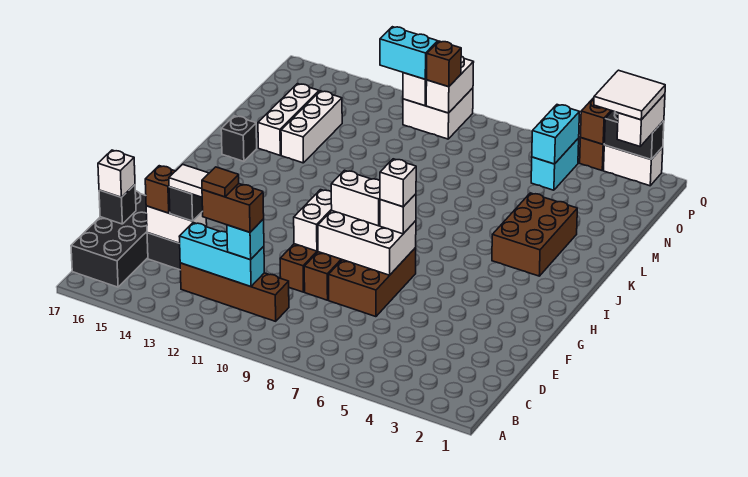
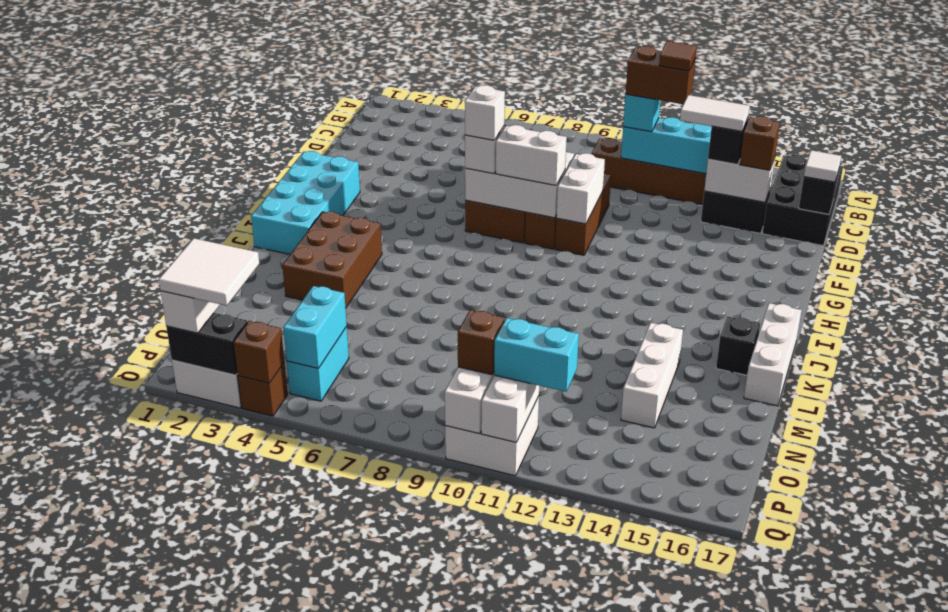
black 2x4 brick [71,191,148,287] -> black 2x3 brick [762,155,843,246]
white 1x1 brick [98,150,135,197] -> white 1x1 tile [804,150,841,182]
none -> cyan 2x4 brick [251,151,360,254]
white 1x3 brick [258,84,319,155] -> white 1x3 brick moved to [744,303,802,406]

